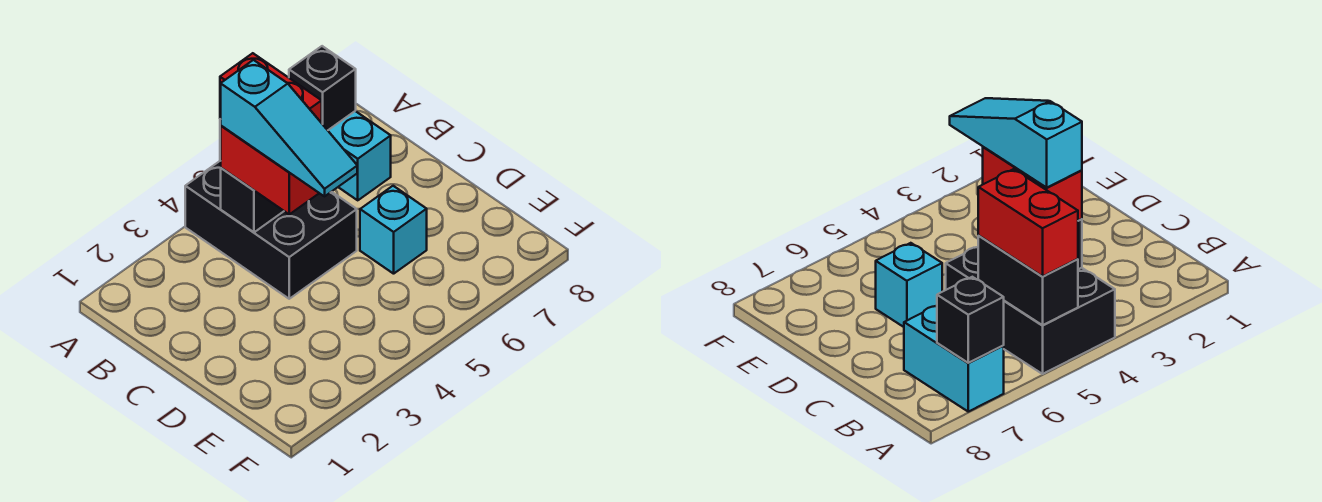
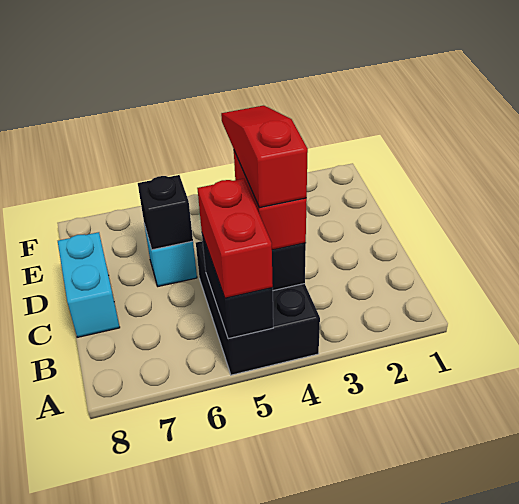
cyan 1x2 brick [328,111,391,200] -> cyan 1x2 brick moved to [58,232,120,337]
black 1x1 brick [289,46,356,130] -> black 1x1 brick moved to [138,175,193,250]
cyan 1x3 slope [221,60,357,196] -> red 1x3 slope [221,106,308,208]

